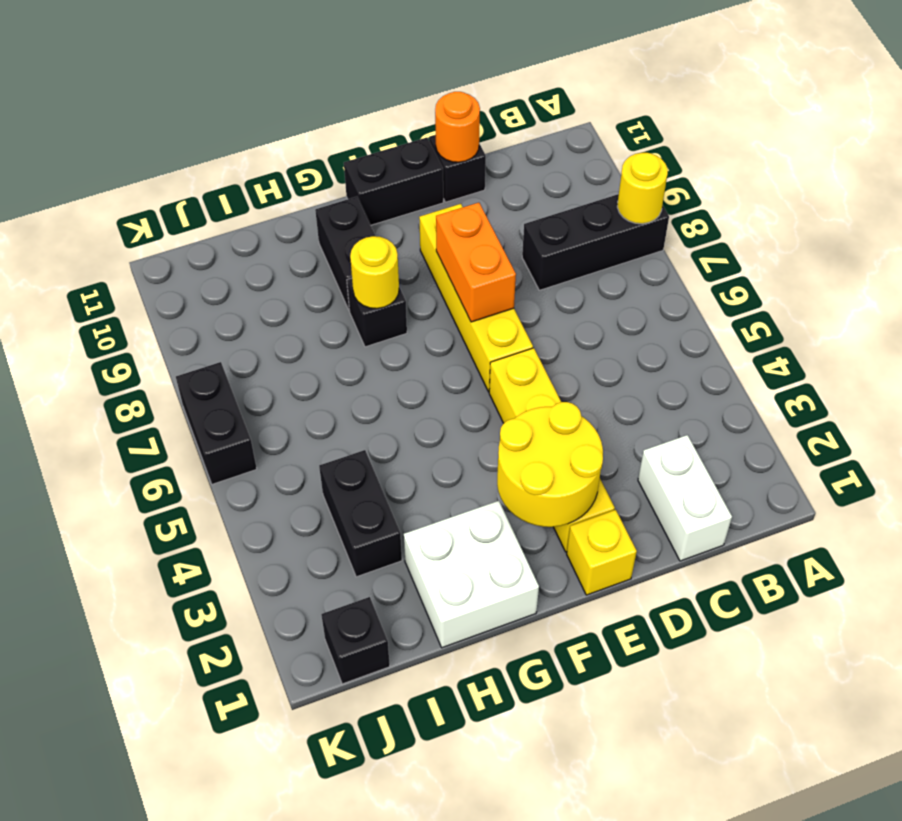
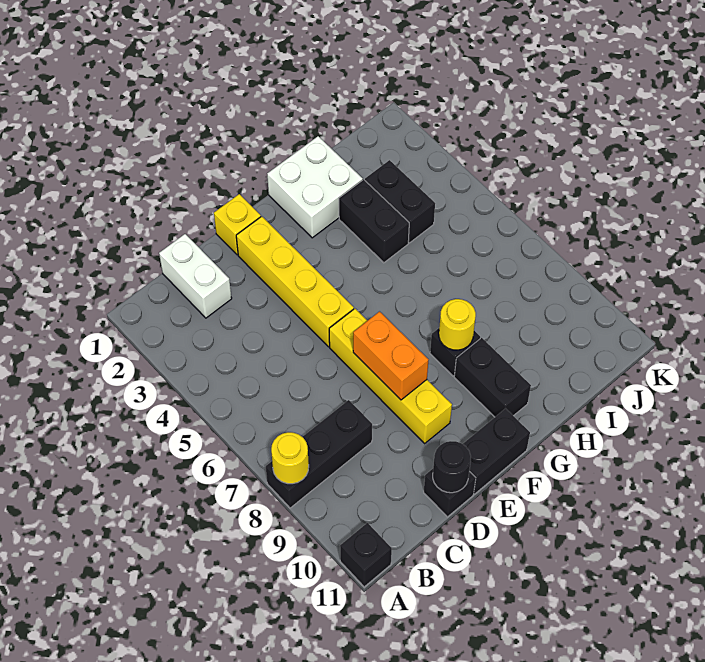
orange 1x1 round brick [435,92,480,162] -> black 1x1 round brick [433,441,471,493]
yellow 2x2 round brick [497,402,603,527] -> none
black 1x1 brick [321,597,390,684] -> black 1x1 brick moved to [340,523,392,587]
black 1x2 brick [176,362,257,484] -> black 1x2 brick moved to [339,180,409,263]

